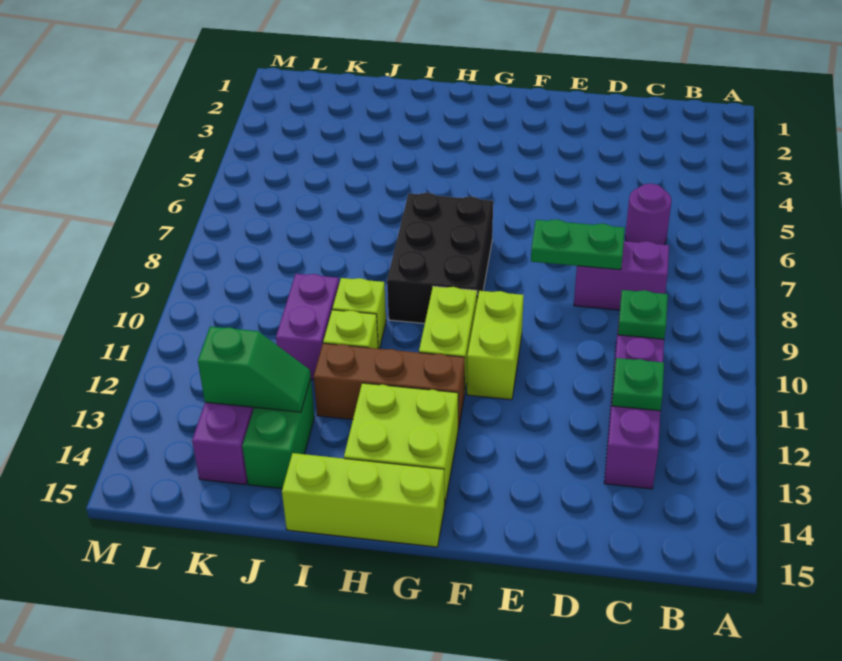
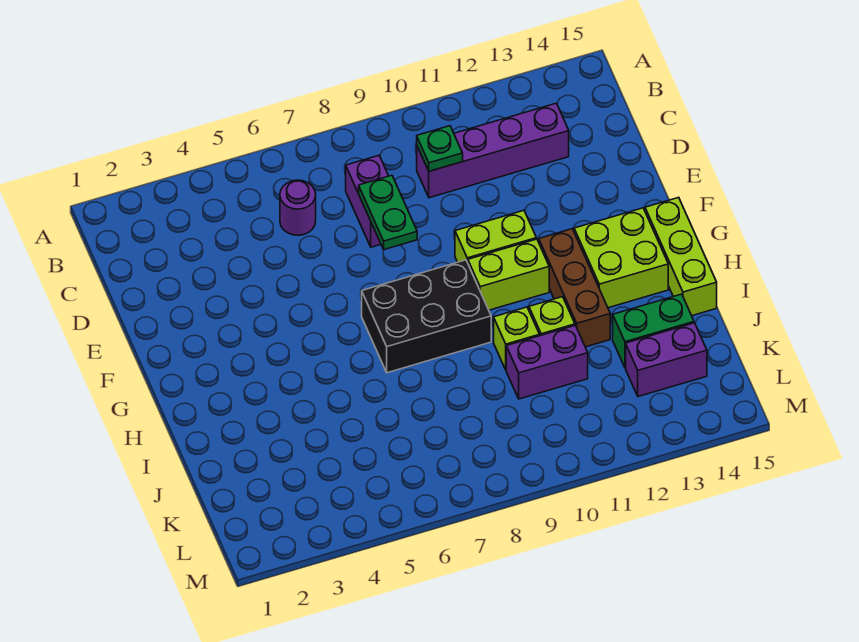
green 1x1 plate [612,358,664,411] -> none
green 1x2 slope [198,326,311,412] -> none

